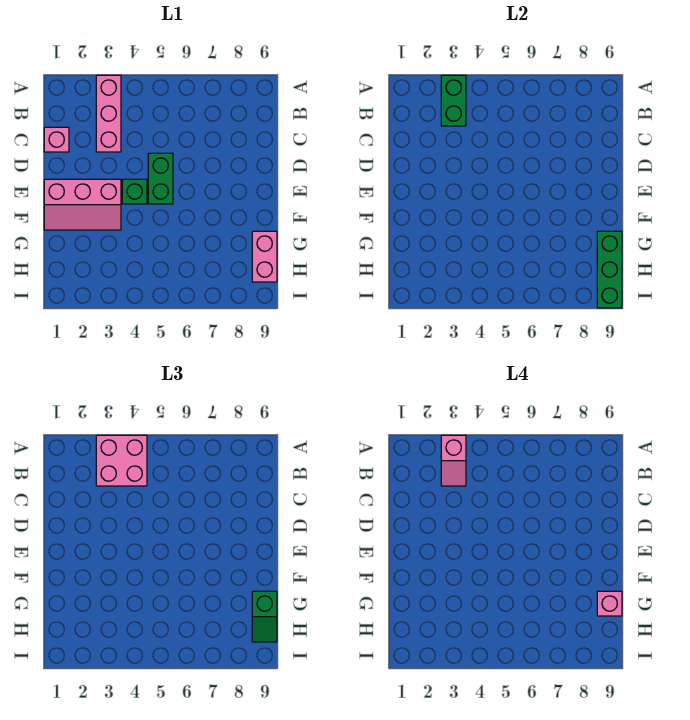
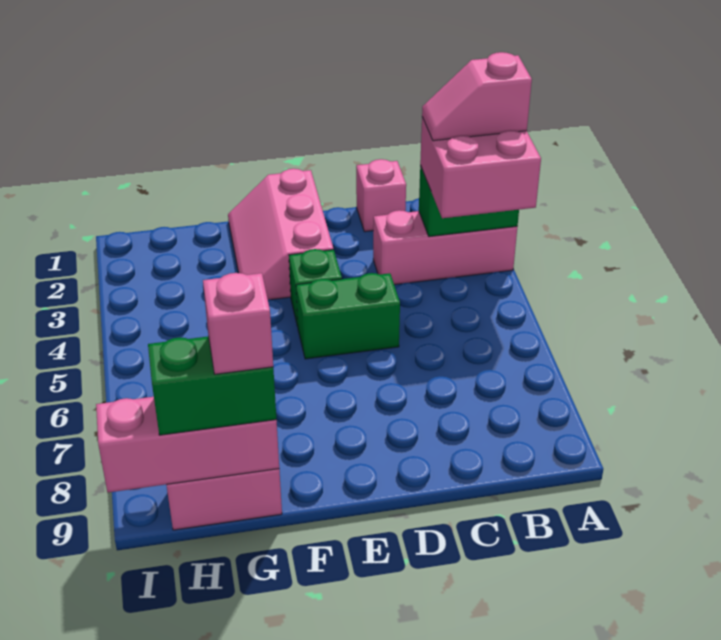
green 1x3 brick [597,231,622,308] -> pink 1x3 brick [96,397,279,492]
green 1x2 slope [252,591,277,642] -> green 1x2 brick [148,336,276,435]

